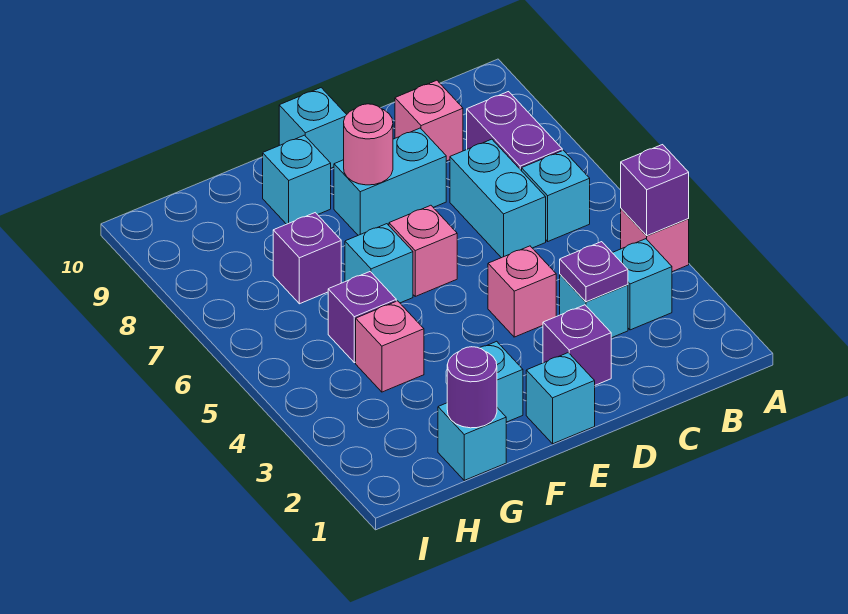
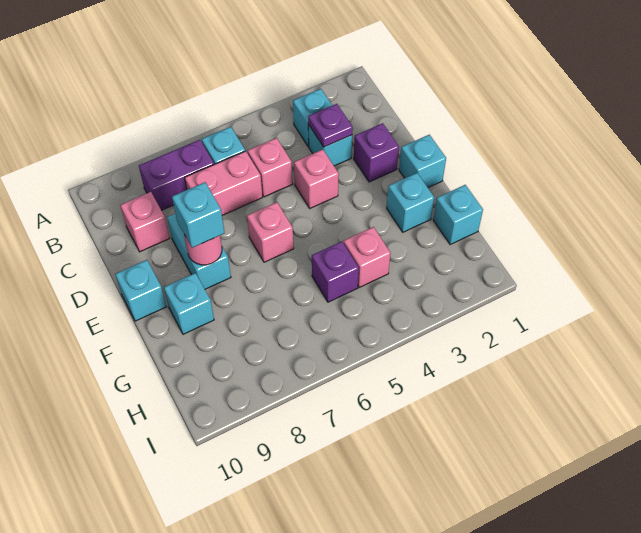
pink 1x1 brick [621,209,689,272] -> pink 1x1 brick moved to [248,138,293,197]
purple 1x1 brick [621,145,689,236] -> none
cyan 1x2 brick [450,139,546,258] -> pink 1x2 brick [185,151,262,215]
cyan 1x1 brick [345,224,413,303] -> cyan 1x1 brick moved to [172,182,224,248]
purple 1x1 round brick [447,347,497,428] -> none
purple 1x1 brick [273,213,341,304] -> none

